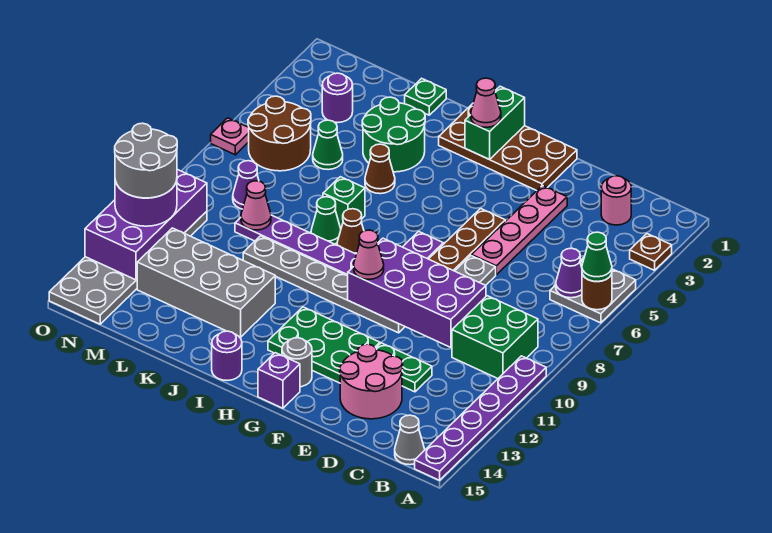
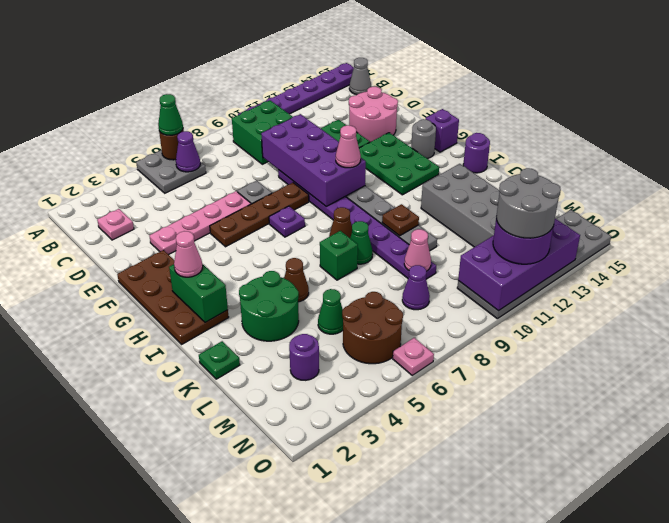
brown 1x1 plate [630,234,672,270] -> brown 1x1 plate moved to [382,204,419,236]
pink 1x1 round brick [601,176,631,225] -> pink 1x1 plate [97,209,134,240]
green 1x2 brick [465,86,525,160] -> green 1x2 brick turned to [169,264,228,322]

